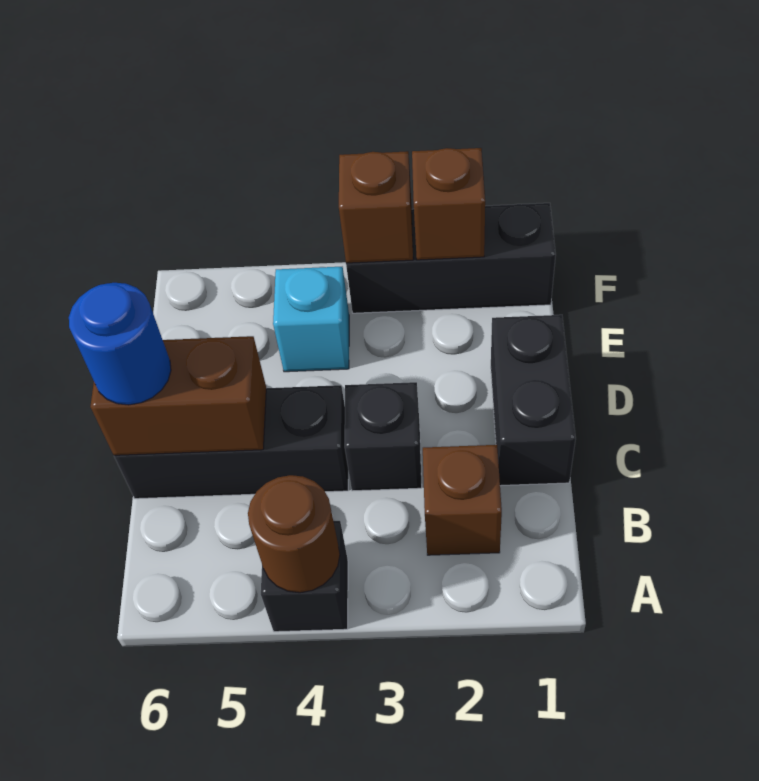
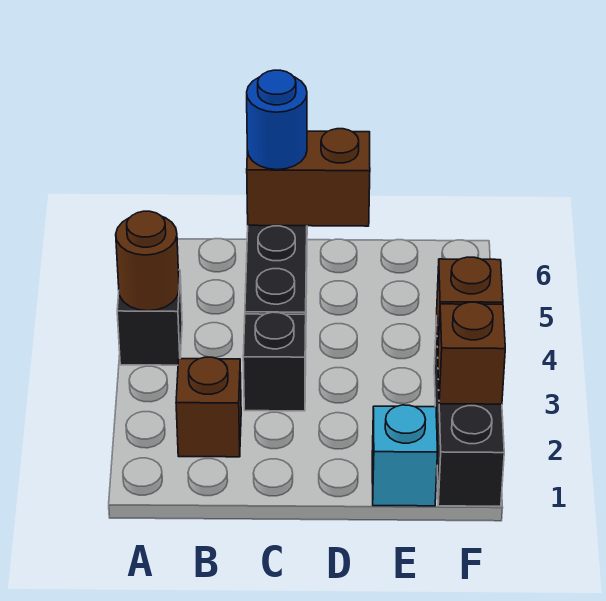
black 1x2 brick [491,315,576,486] -> none
brown 1x2 brick [90,336,266,455] -> brown 1x2 brick turned to [247,129,370,226]
cyan 1x1 brick [273,267,349,372] -> cyan 1x1 brick moved to [372,405,438,506]

